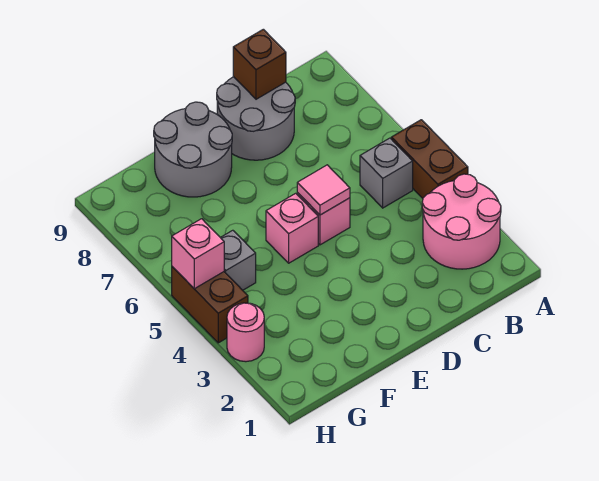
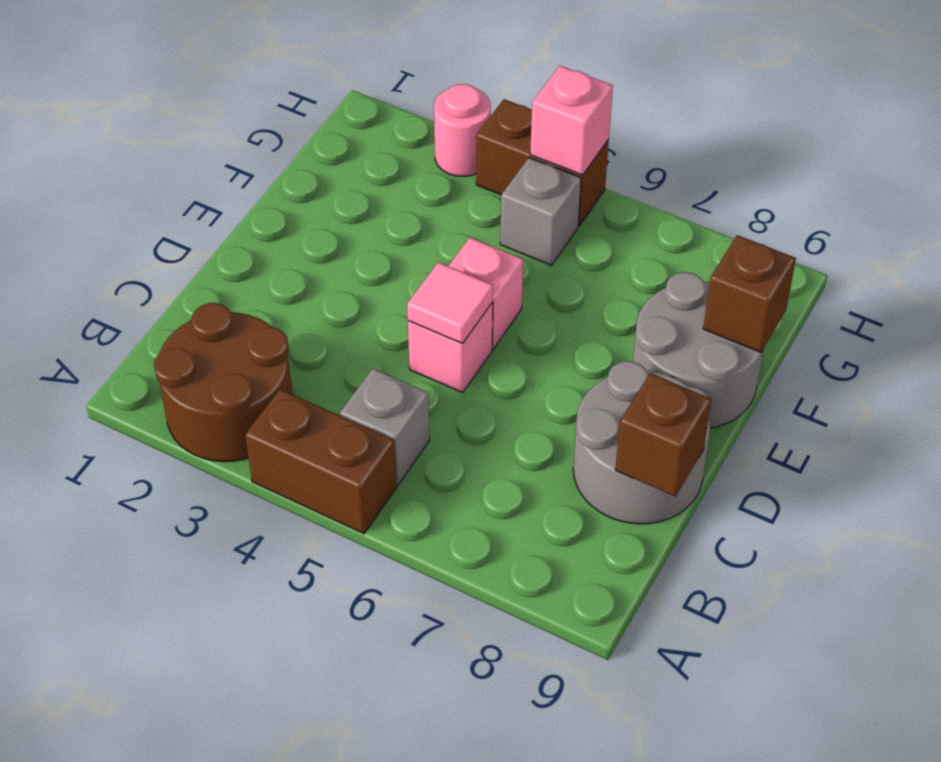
pink 2x2 round brick [422,174,501,269] -> brown 2x2 round brick [154,303,292,462]
none -> brown 1x1 brick [703,235,796,352]

